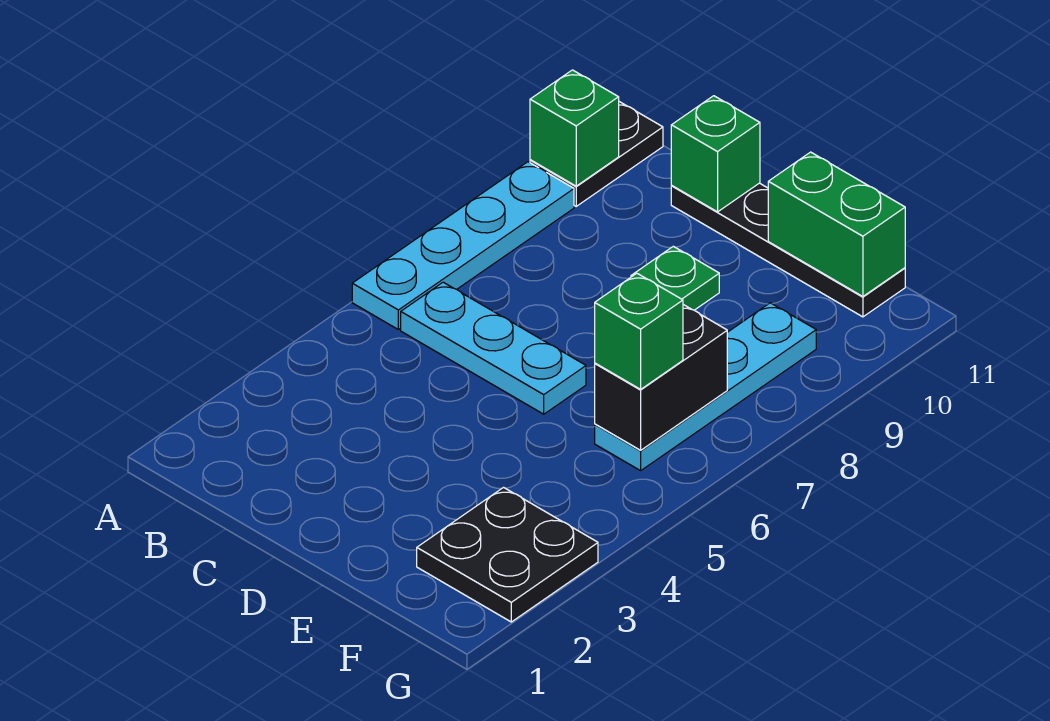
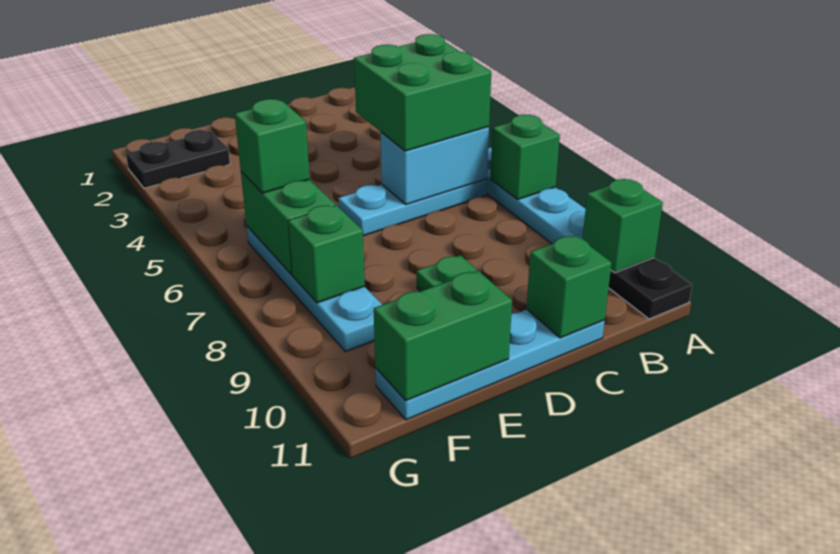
none -> green 1x1 brick [490,115,560,199]
none -> green 2x2 brick [354,34,491,151]
none -> cyan 1x2 brick [380,127,489,204]
black 1x4 plate [671,183,905,317] -> cyan 1x4 plate [375,309,605,420]
black 2x2 plate [417,488,598,622] -> black 1x2 plate [126,130,230,188]
black 1x2 brick [595,305,727,450] -> green 1x2 brick [241,172,335,275]
none -> green 1x1 brick [288,205,365,303]

